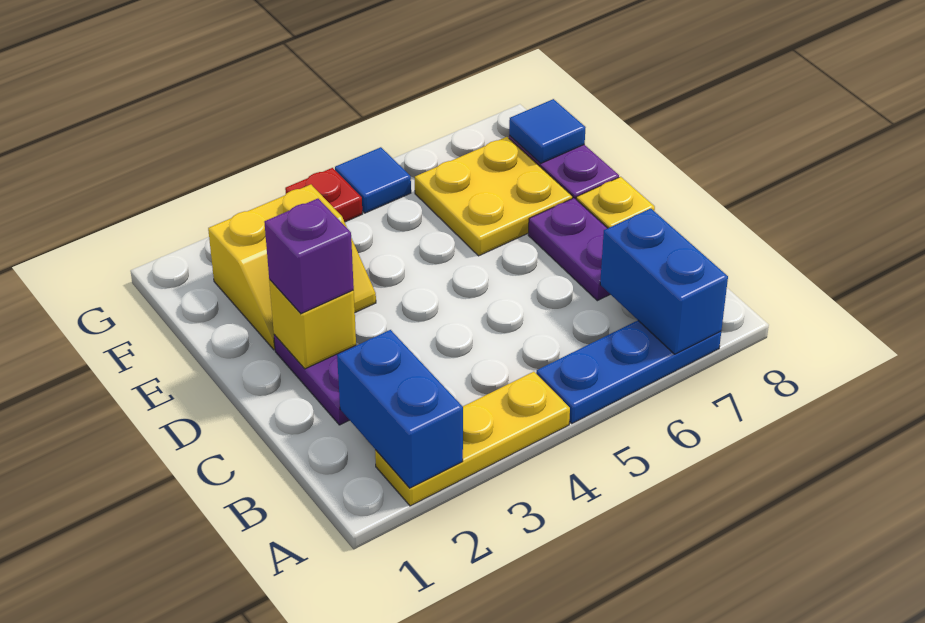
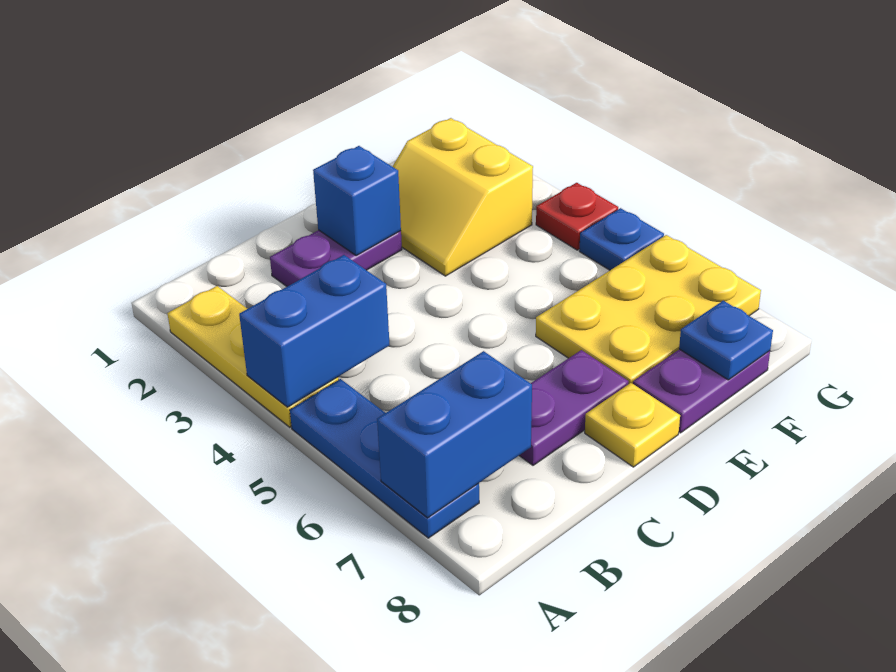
blue 1x2 brick [337,330,463,488] -> blue 1x2 brick moved to [239,255,390,407]
yellow 1x1 brick [269,280,356,369] -> blue 1x1 brick [313,146,401,255]
purple 1x1 brick [264,199,354,314] -> none
yellow 2x2 plate [415,137,573,256] -> yellow 2x3 plate [536,235,761,384]
blue 1x1 tile [509,99,586,164] -> blue 1x1 plate [679,301,773,380]
blue 1x1 tile [335,147,411,213] -> blue 1x1 plate [579,208,664,270]

